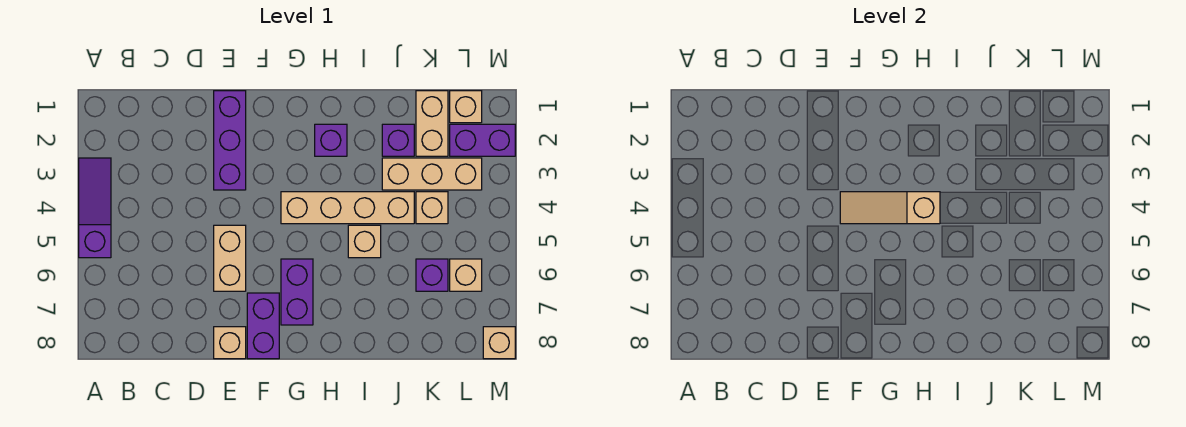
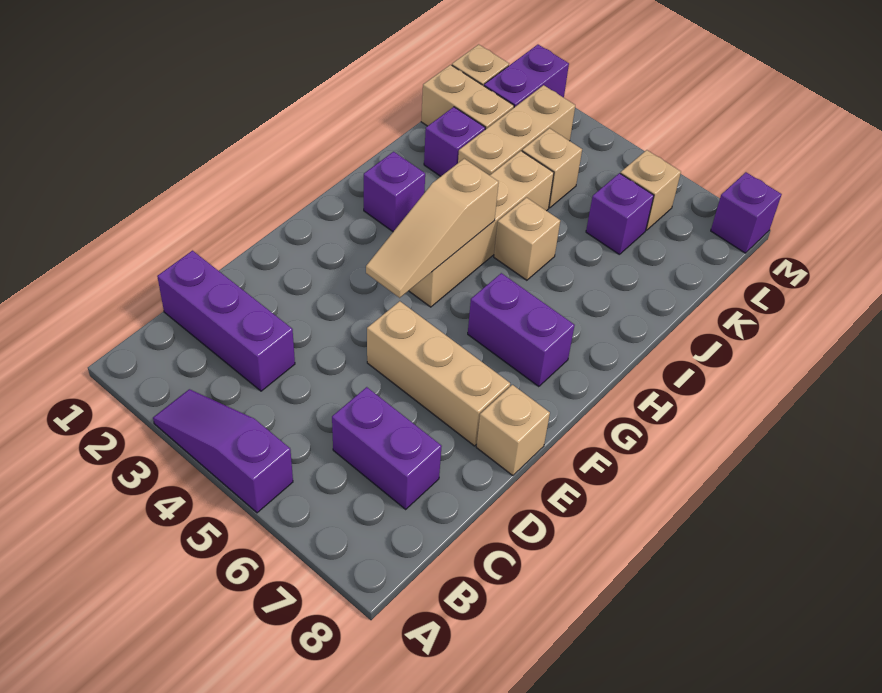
purple 1x3 brick [214,91,246,190] -> purple 1x3 brick moved to [157,251,295,391]
tan 1x2 brick [214,225,246,291] -> tan 1x3 brick [367,301,510,446]
purple 1x2 brick [247,293,279,359] -> purple 1x2 brick moved to [332,387,442,509]
tan 1x1 brick [483,327,515,359] -> purple 1x1 brick [711,172,782,253]

